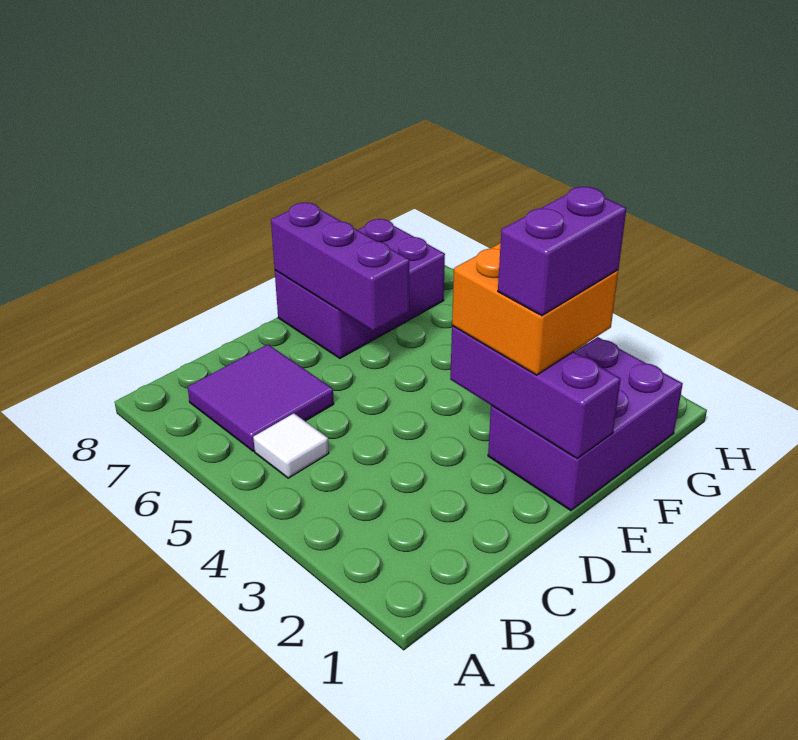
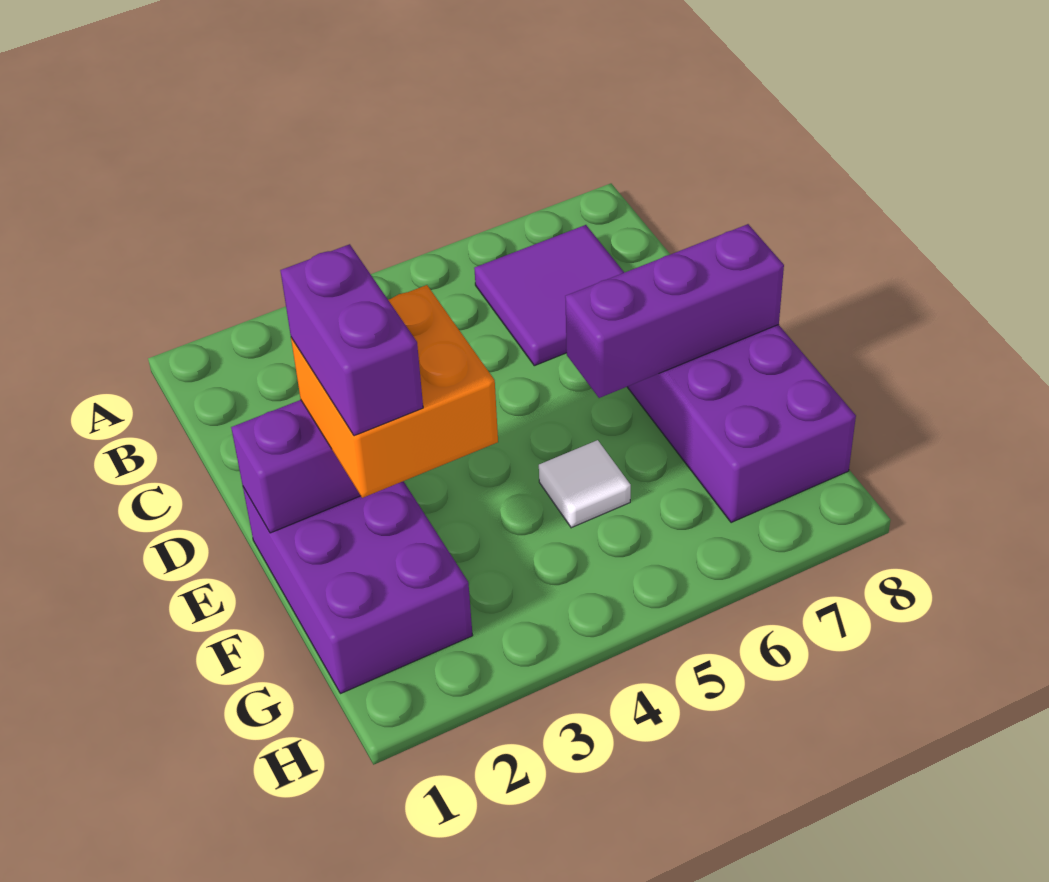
white 1x1 tile [253,413,329,478] -> white 1x1 tile moved to [539,440,631,528]

